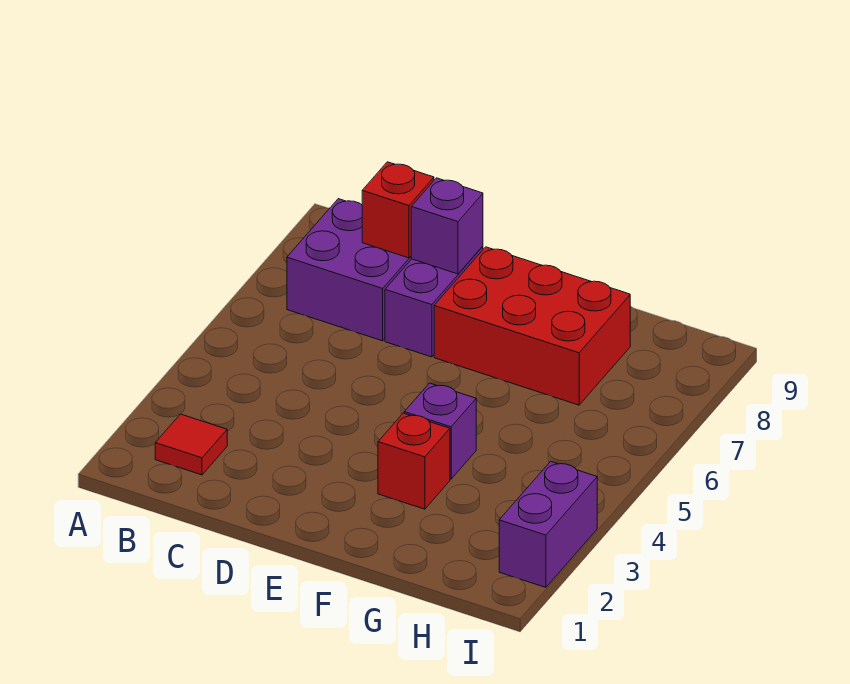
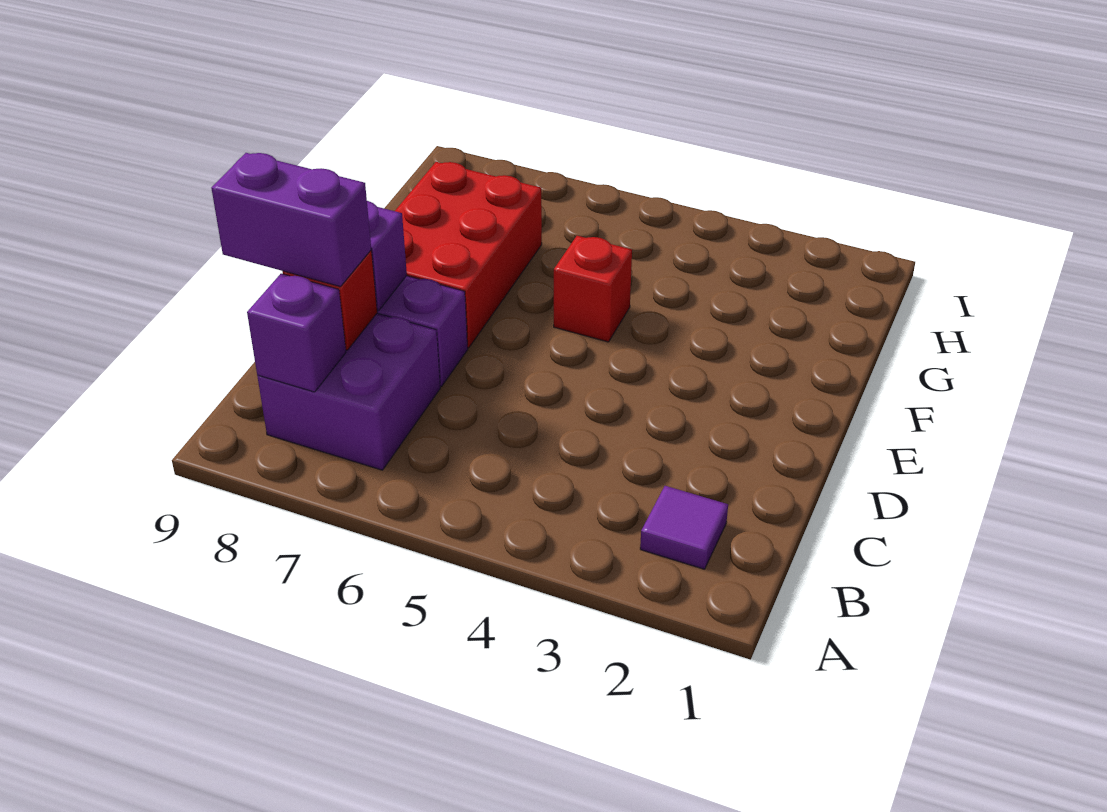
red 1x1 tile [155,414,227,475] -> purple 1x1 tile [640,486,728,569]
red 1x1 brick [378,413,450,509] -> red 1x1 brick moved to [554,236,632,342]
purple 1x1 brick [404,383,476,479] -> purple 1x1 brick moved to [247,274,346,392]
purple 1x2 brick [499,461,597,587] -> purple 1x2 brick moved to [211,153,371,287]

